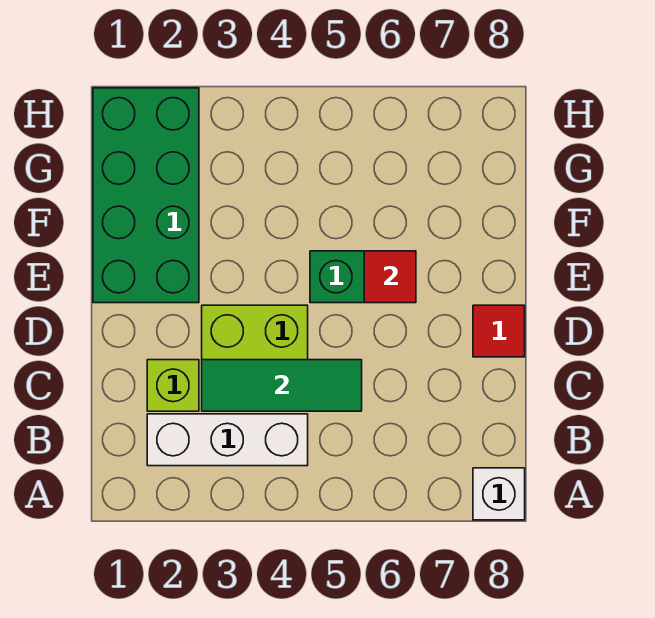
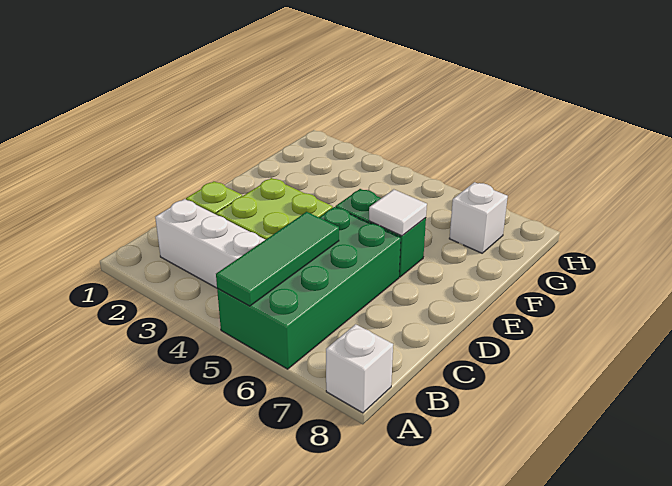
green 1x3 tile [202,360,362,411] -> green 1x3 tile turned to [216,212,339,306]
red 1x1 tile [473,305,525,357] -> none
green 2x4 brick [93,88,199,303] -> green 2x4 brick moved to [217,207,401,369]
red 1x1 tile [364,251,416,303] -> white 1x1 tile [369,189,427,236]
none -> white 1x1 brick [449,182,508,253]

